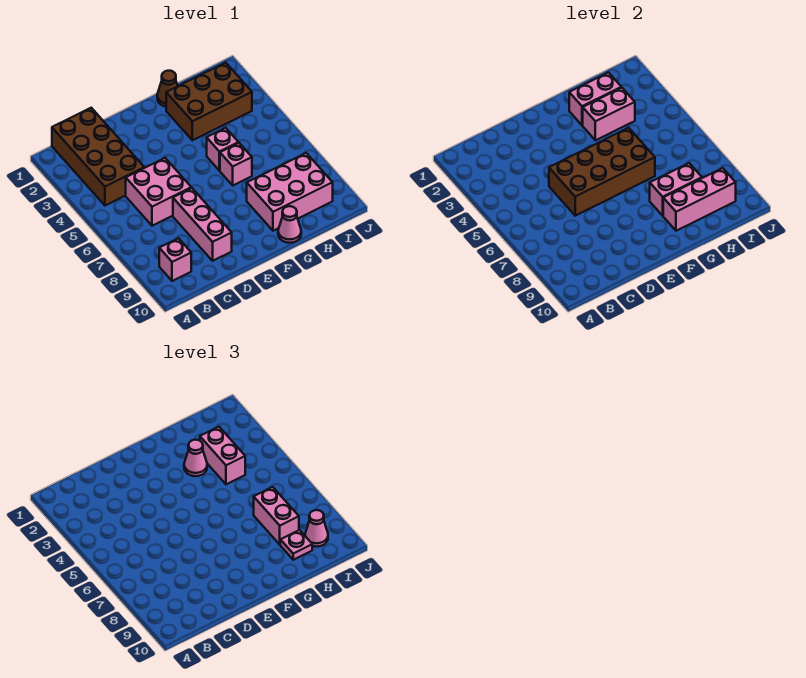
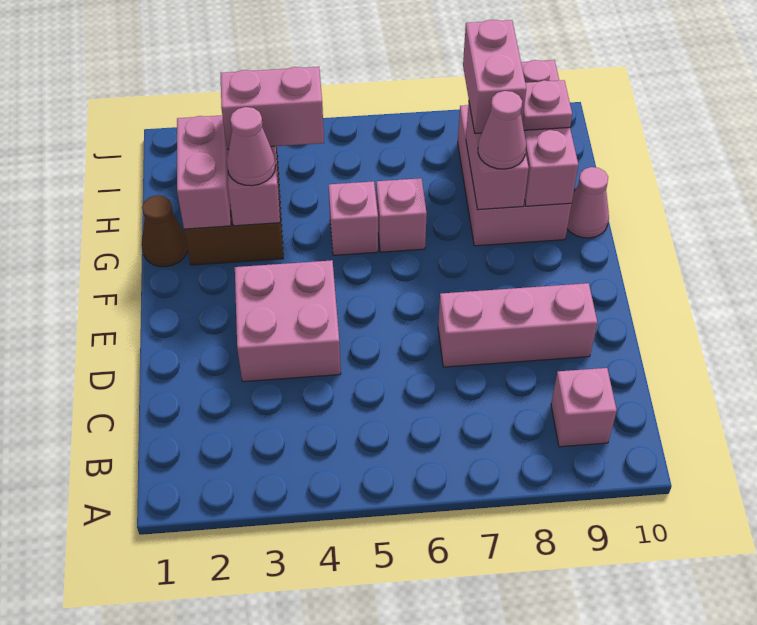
brown 2x4 brick [52,108,144,206] -> none
pink 2x2 brick [126,158,191,226] -> pink 2x2 brick moved to [235,260,341,382]
brown 2x4 brick [549,128,655,216] -> none
pink 1x2 brick [254,487,299,545] -> pink 1x2 brick turned to [463,20,526,133]
pink 1x1 cone [305,510,328,547] -> pink 1x1 cone moved to [478,91,526,169]

